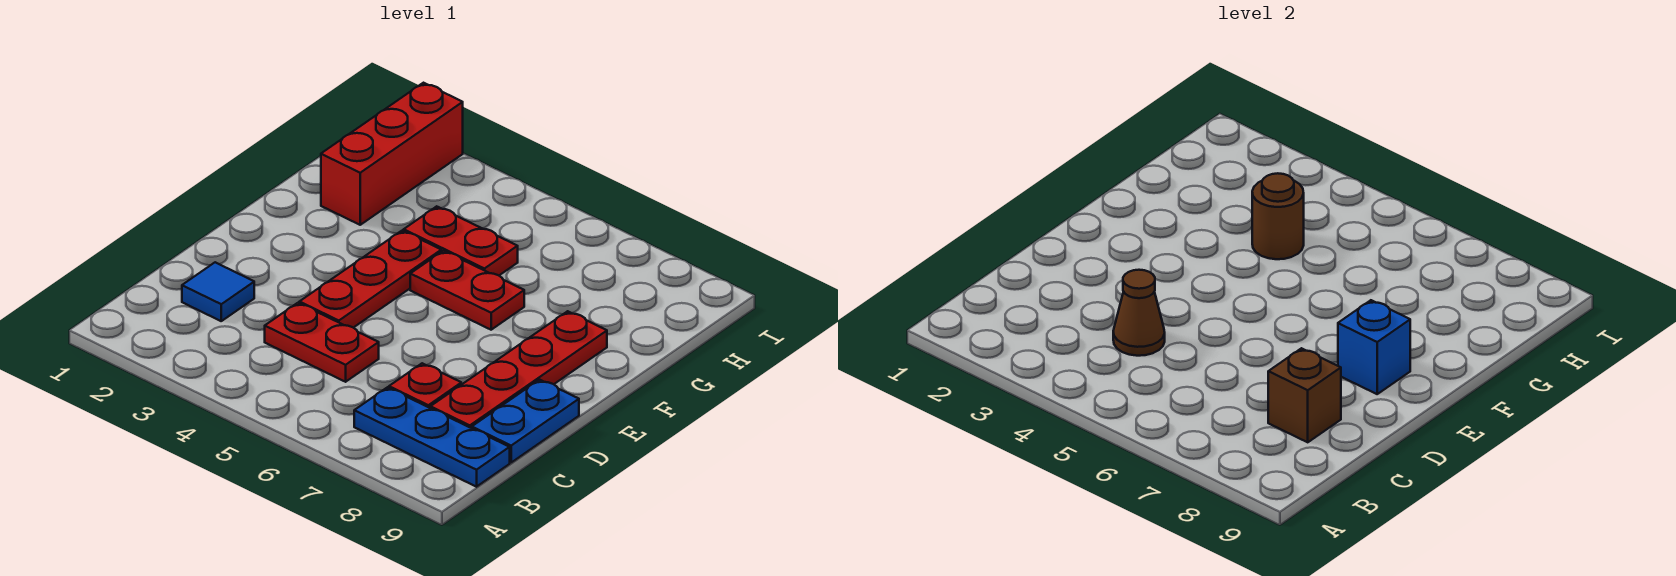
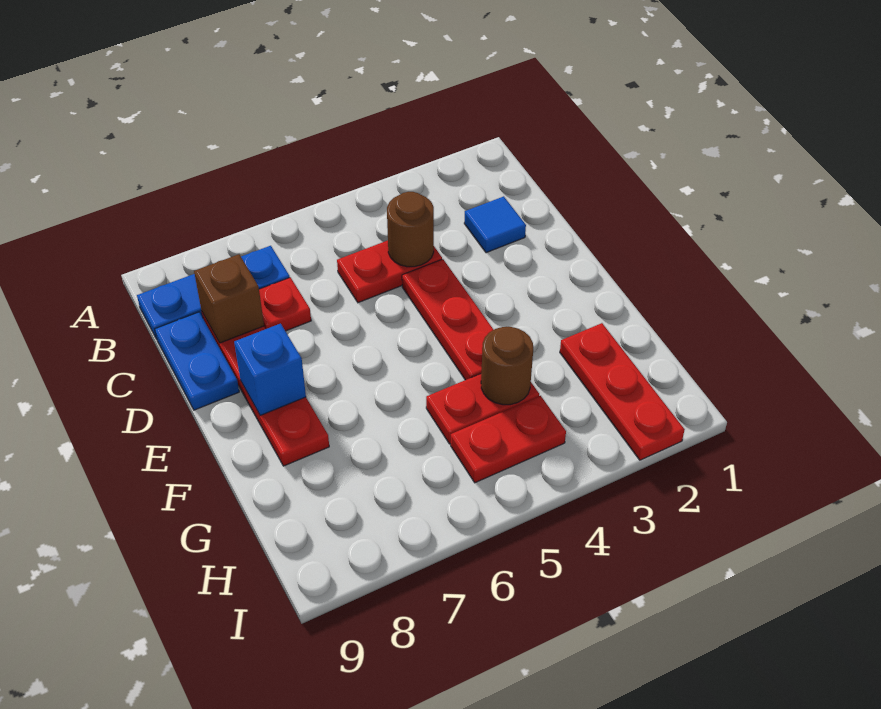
brown 1x1 cone [1113,270,1165,356] -> brown 1x1 round brick [387,192,434,267]
red 1x2 plate [410,251,524,330] -> red 1x2 plate moved to [451,396,566,483]
red 1x3 brick [321,83,463,225] -> red 1x3 plate [560,323,685,460]

